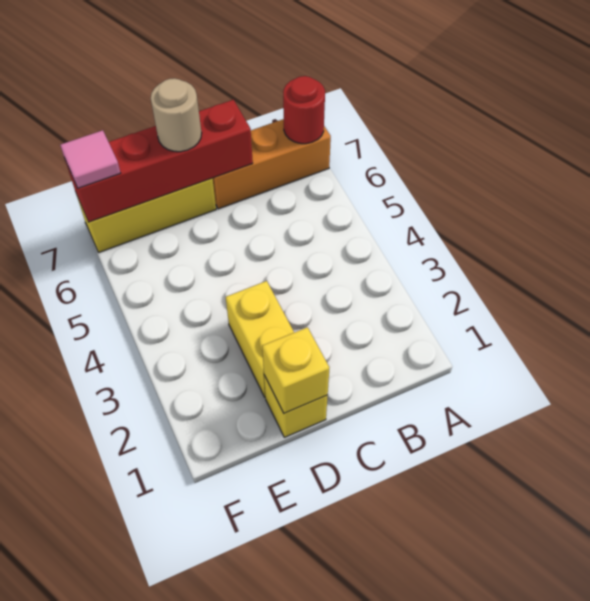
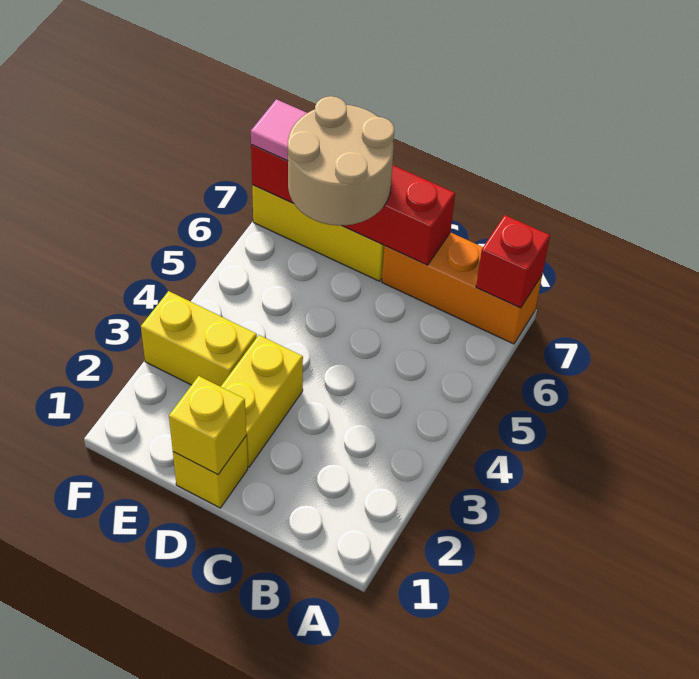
red 1x1 round brick [283,76,325,144] -> red 1x1 brick [476,215,550,308]
tan 1x1 round brick [151,78,202,152] -> tan 2x2 round brick [288,96,394,226]
none -> yellow 1x2 brick [141,291,257,387]

